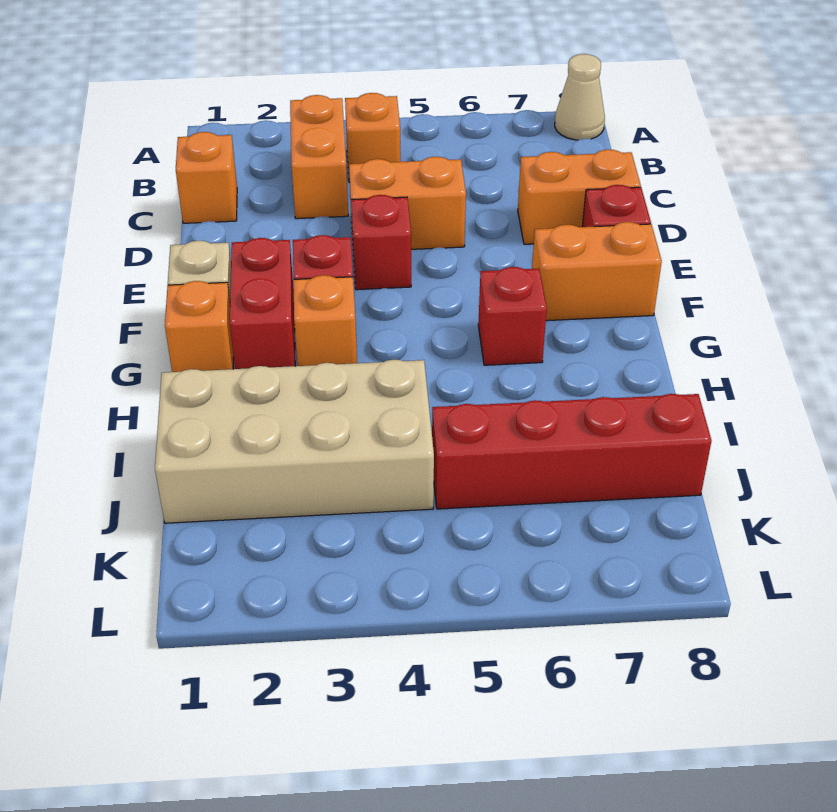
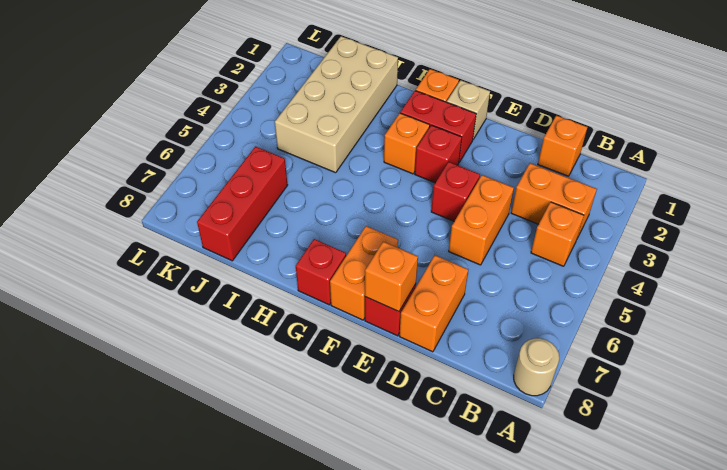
tan 1x1 cone [555,54,605,140] -> tan 1x1 round brick [514,338,559,396]
none -> orange 1x1 brick [365,242,418,312]
red 1x1 brick [478,267,547,365] -> red 1x1 brick moved to [296,239,346,305]
red 1x4 brick [432,394,711,509] -> red 1x3 brick [197,147,287,261]

